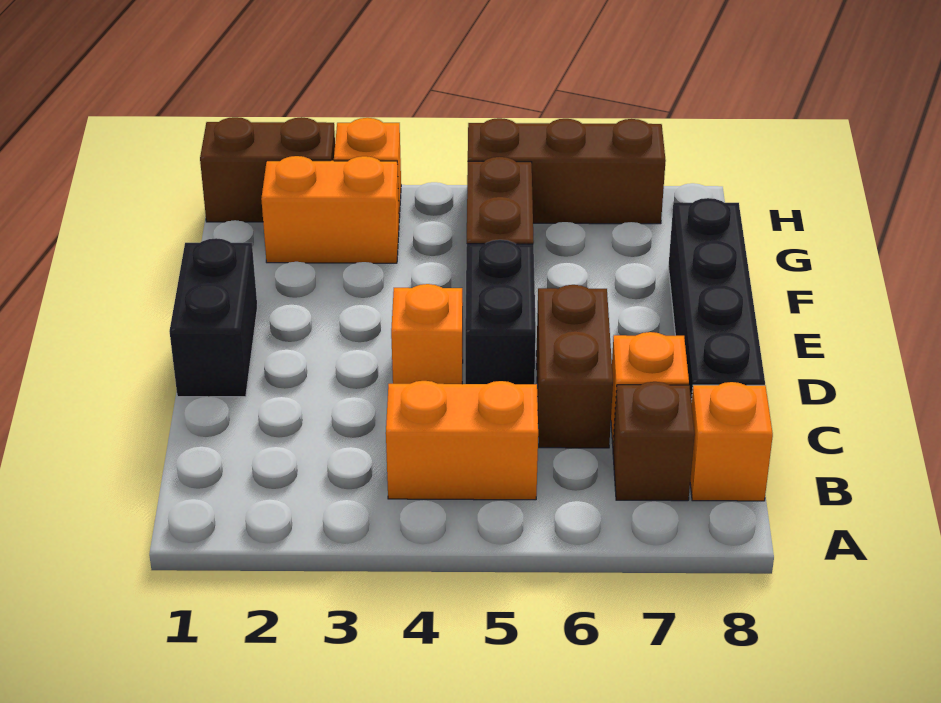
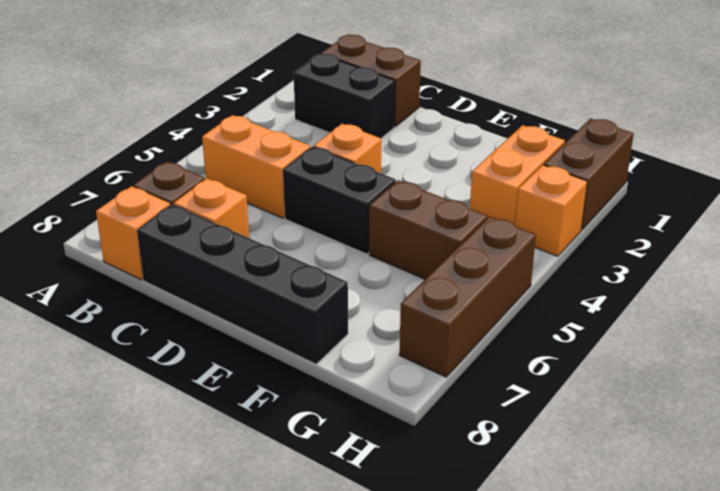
orange 1x2 brick [386,381,538,500] -> orange 1x2 brick turned to [202,115,310,218]
brown 1x2 brick [536,285,613,448] -> brown 1x2 brick moved to [321,35,421,127]
black 1x2 brick [169,238,257,397] -> black 1x2 brick moved to [293,53,395,138]

